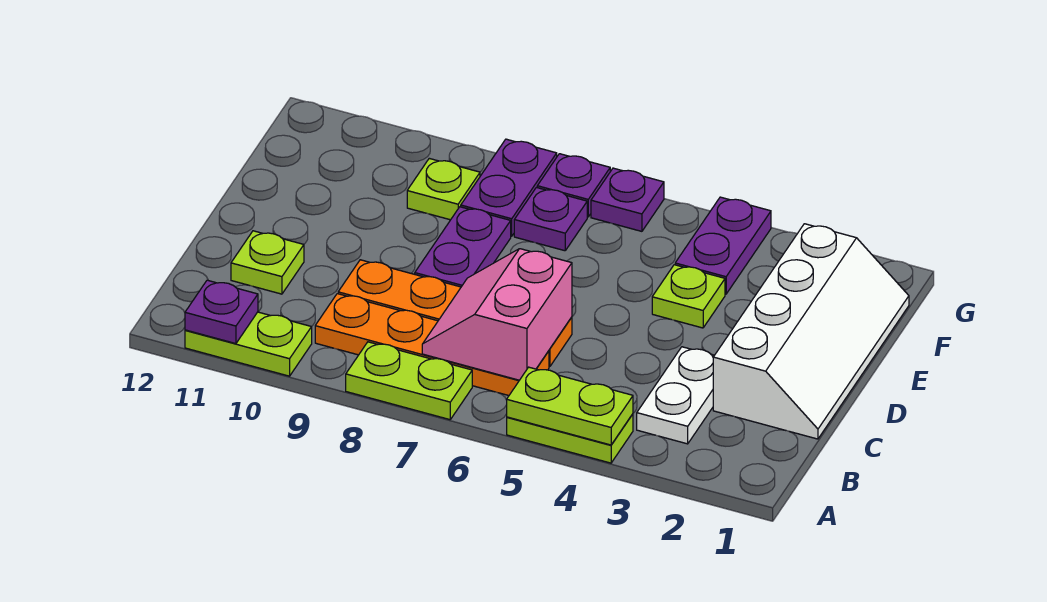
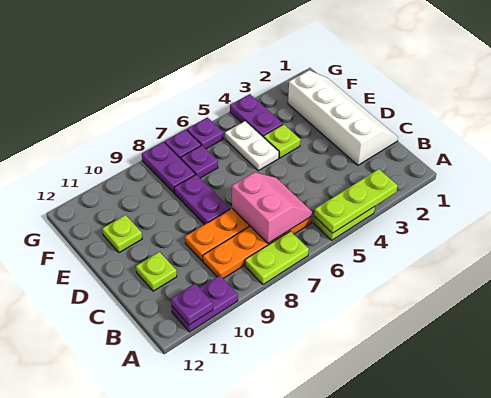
lime 1x2 plate [507,367,633,445] -> lime 1x3 plate [314,169,398,233]
lime 1x2 plate [185,312,312,376] -> purple 1x2 plate [171,276,238,332]
white 1x2 plate [637,347,714,444] -> white 1x2 plate moved to [225,121,279,171]
pink 2x2 slope [422,249,572,380] -> pink 2x2 slope turned to [232,172,312,243]
lime 1x1 plate [407,158,480,220] -> lime 1x1 plate moved to [102,215,142,253]

